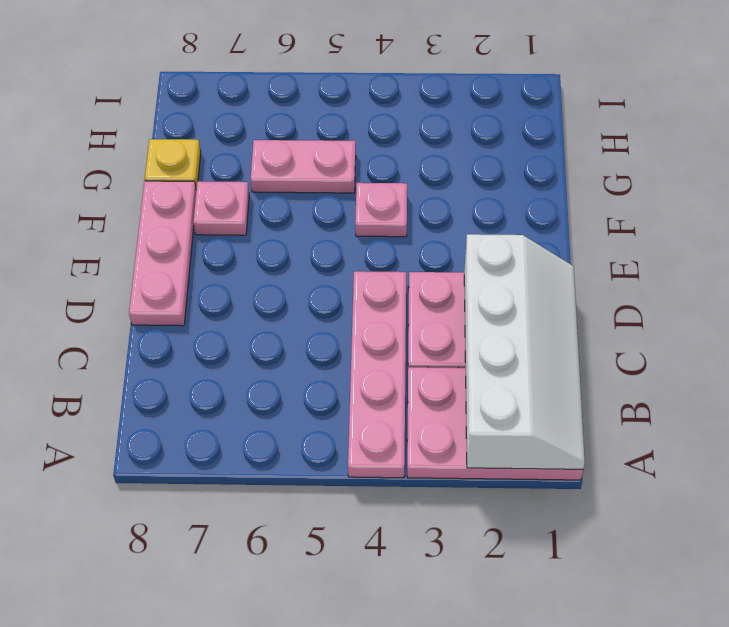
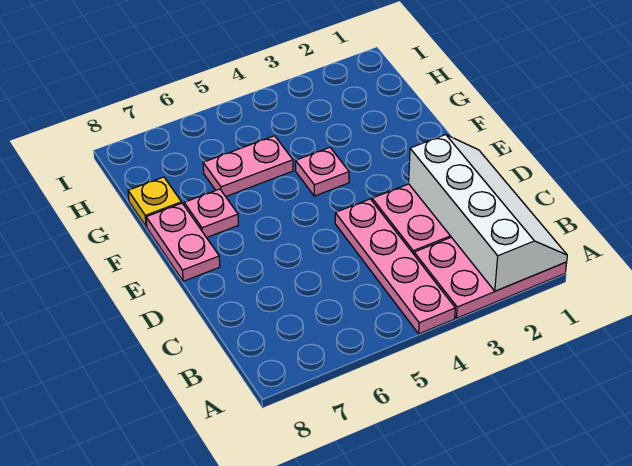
pink 1x3 plate [129,181,196,326] -> pink 1x2 plate [146,203,220,281]

